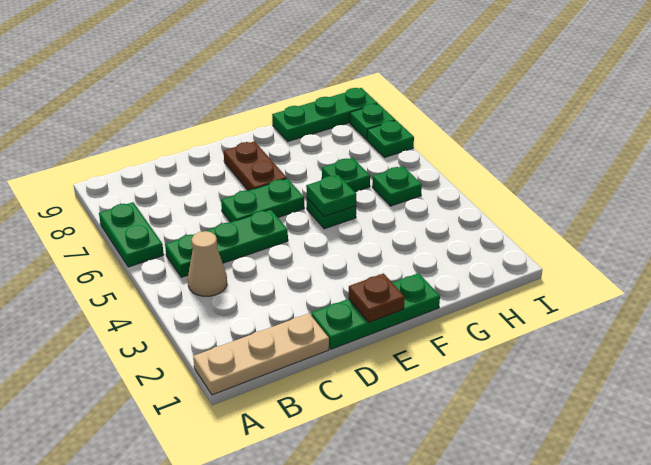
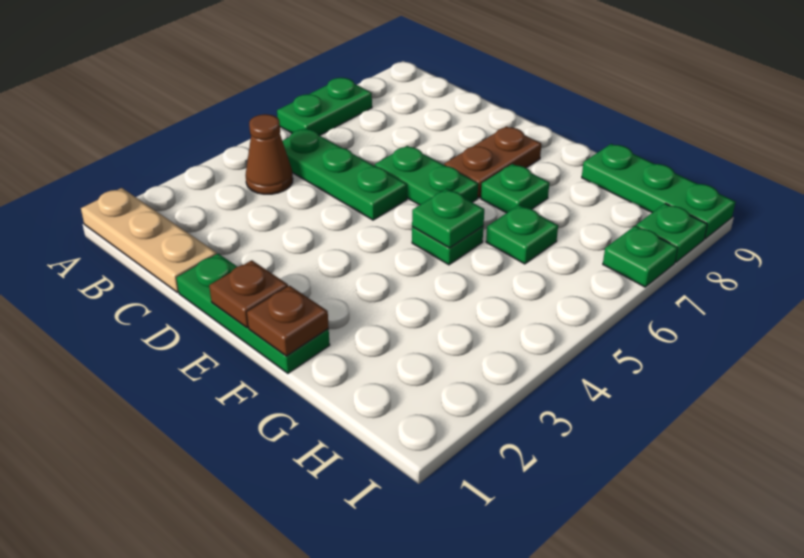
tan 1x1 cone [188,231,227,296] -> brown 1x1 cone [245,114,293,194]
none -> brown 1x1 plate [247,286,329,356]
green 1x1 plate [372,166,422,206] -> green 1x1 plate moved to [481,164,549,213]

